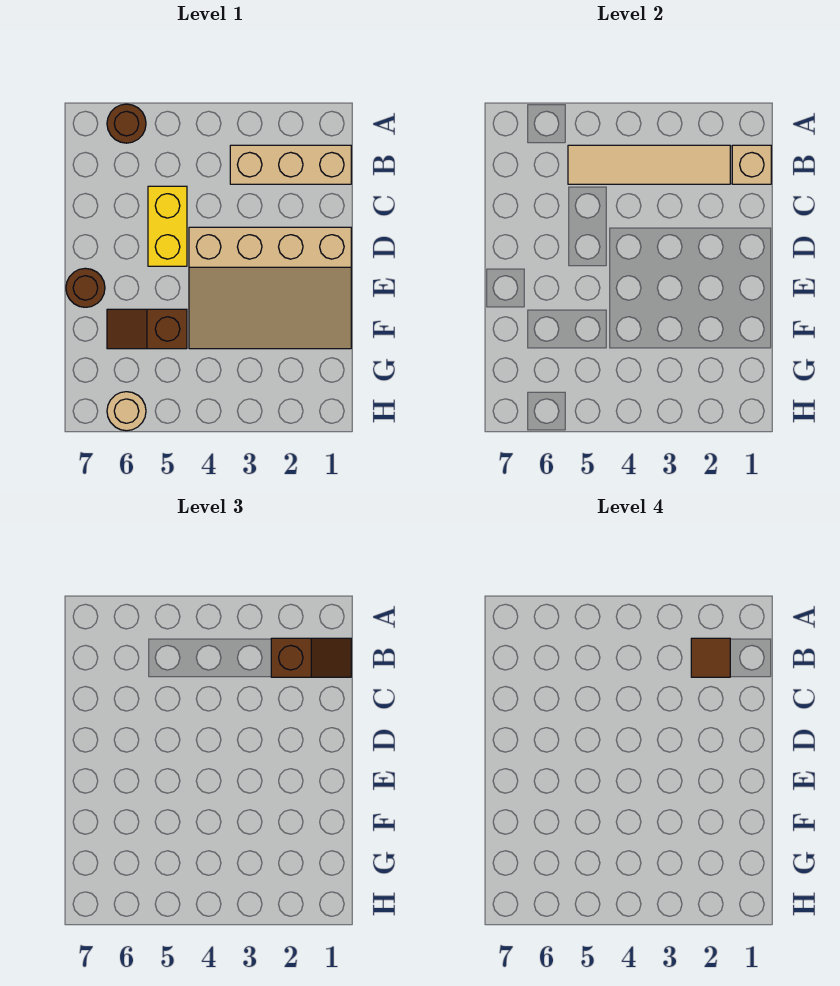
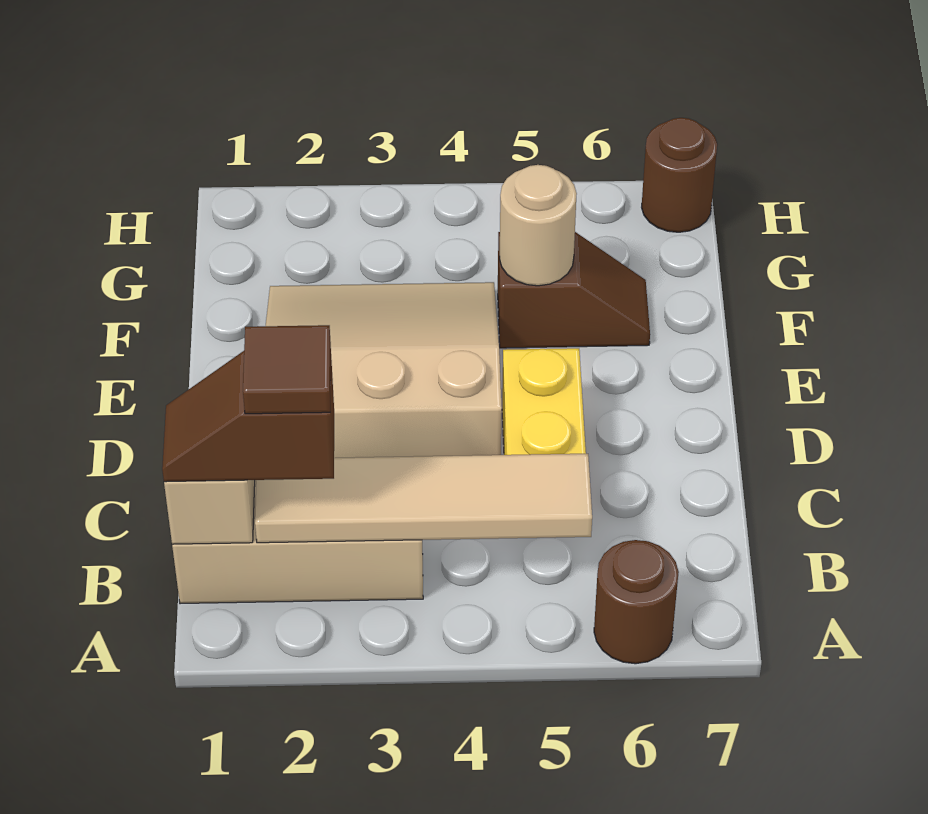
tan 3x4 slope [189,227,351,349] -> tan 3x3 slope [266,282,502,458]
brown 1x1 round brick [66,268,105,307] -> brown 1x1 round brick moved to [642,118,717,232]
tan 1x1 round brick [107,392,146,431] -> tan 1x1 round brick moved to [500,165,577,286]

